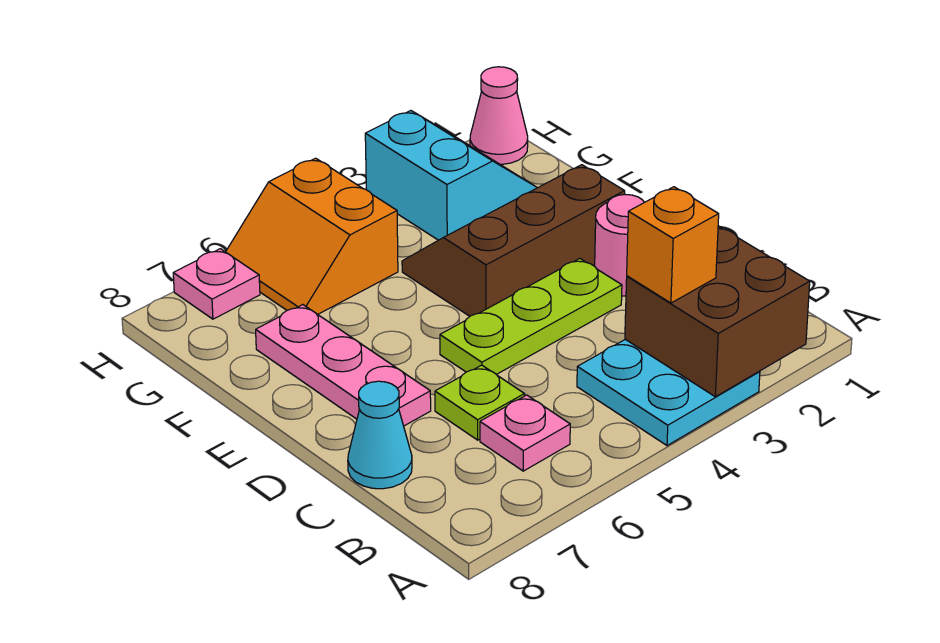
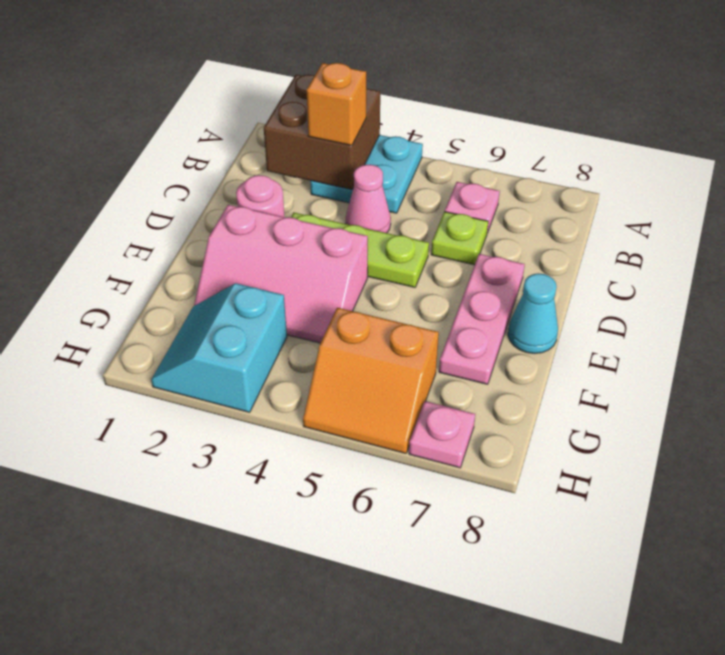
cyan 1x1 cone [348,381,412,489] -> cyan 1x1 cone moved to [508,273,558,354]
brown 2x3 slope [402,165,625,316] -> pink 2x3 slope [194,205,368,343]
orange 2x2 slope [226,158,398,314] -> orange 2x2 slope turned to [303,308,439,453]
pink 1x1 cone [470,67,528,164] -> pink 1x1 cone moved to [346,165,391,233]

